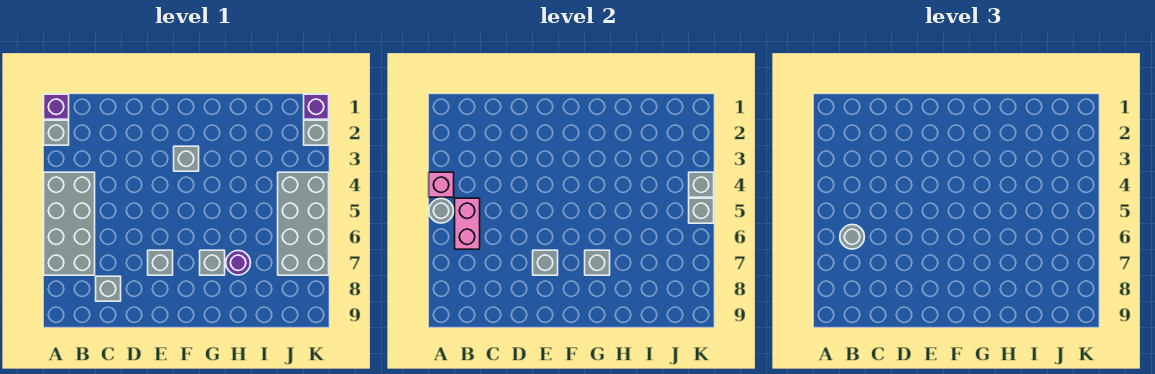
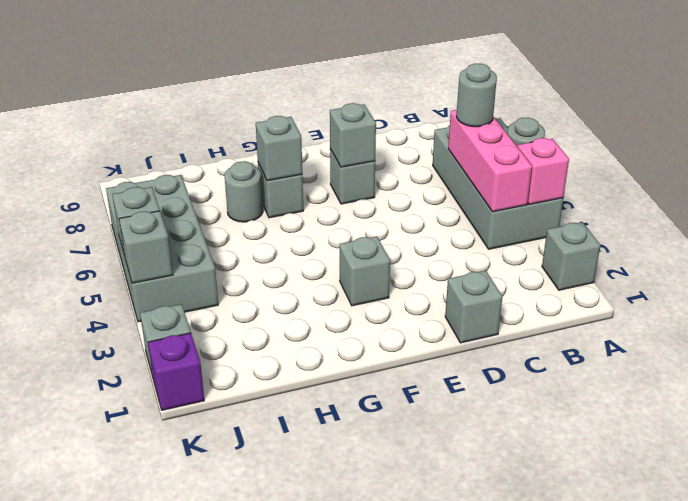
purple 1x1 brick [44,94,69,119] -> none
pink 1x2 brick [455,198,480,249] -> pink 1x3 brick [448,110,532,212]
grey 1x1 brick [96,276,121,301] -> grey 1x1 brick moved to [445,271,502,343]
purple 1x1 round brick [226,251,250,275] -> grey 1x1 round brick [224,161,263,222]

